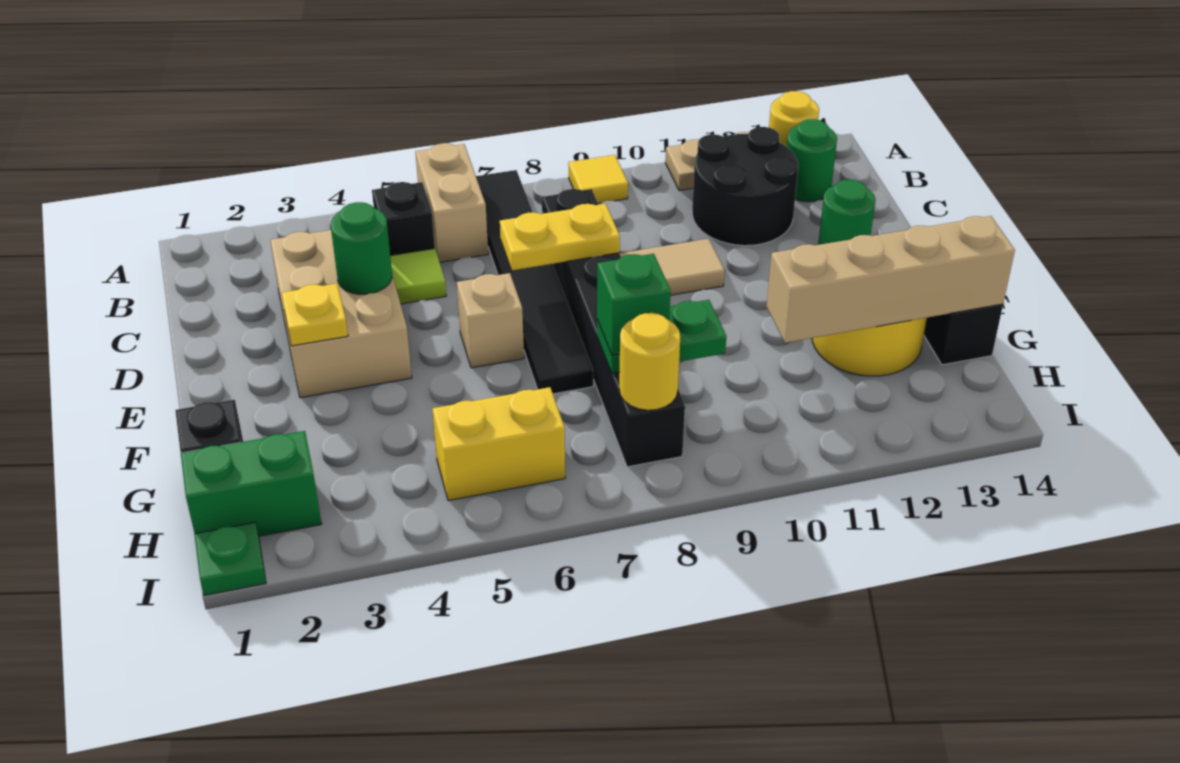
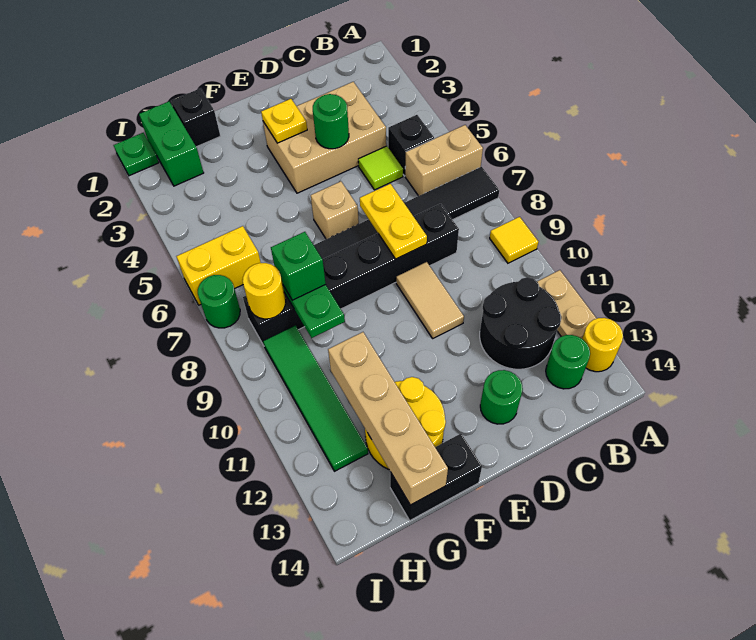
yellow 1x2 brick [432,387,565,501] -> yellow 1x2 brick turned to [176,226,261,305]
none -> green 1x4 tile [263,326,368,471]
none -> green 1x1 round brick [198,275,240,328]

